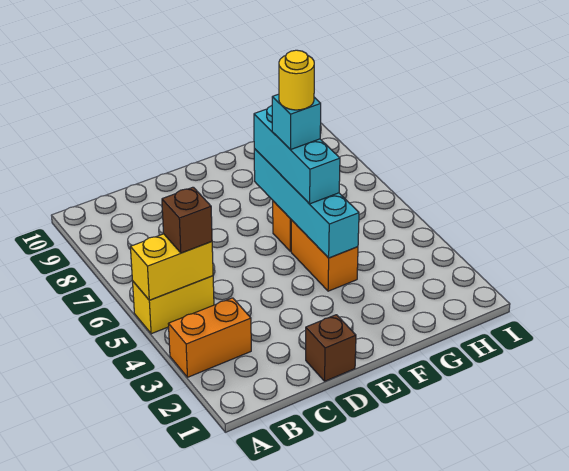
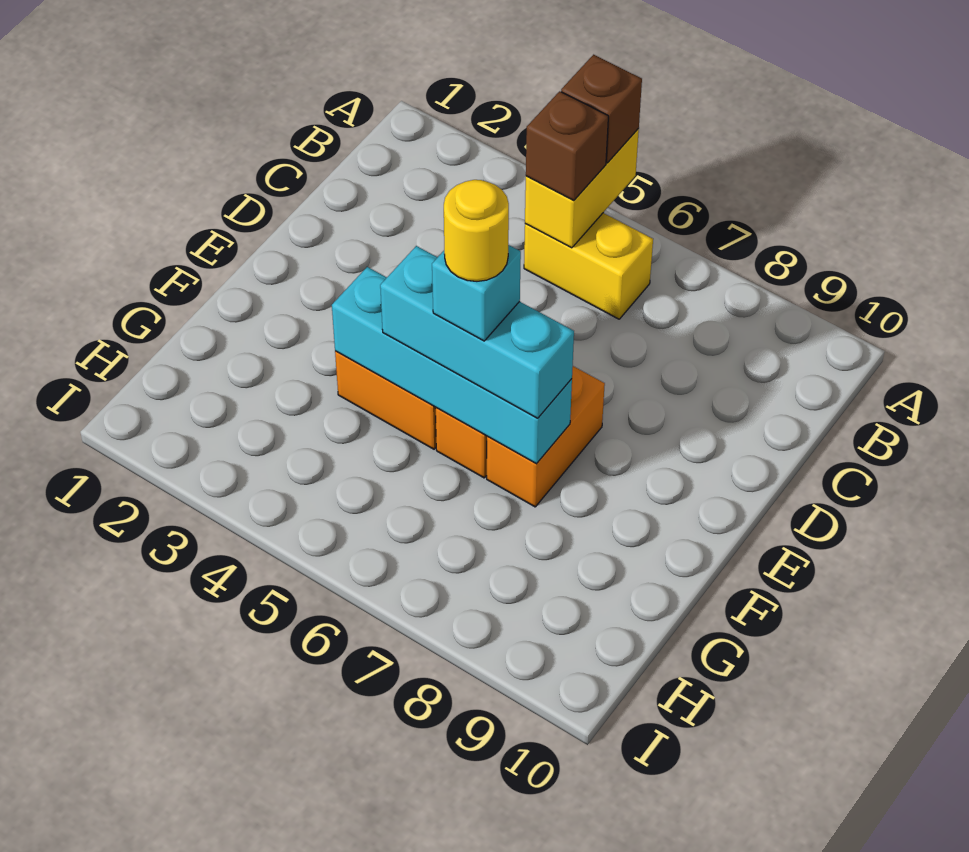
orange 1x2 brick [169,298,251,377] -> orange 1x2 brick moved to [487,366,605,507]
yellow 1x2 brick [133,276,214,334] -> yellow 1x2 brick turned to [524,213,653,319]
brown 1x1 brick [306,315,356,381] -> brown 1x1 brick moved to [561,55,642,163]

